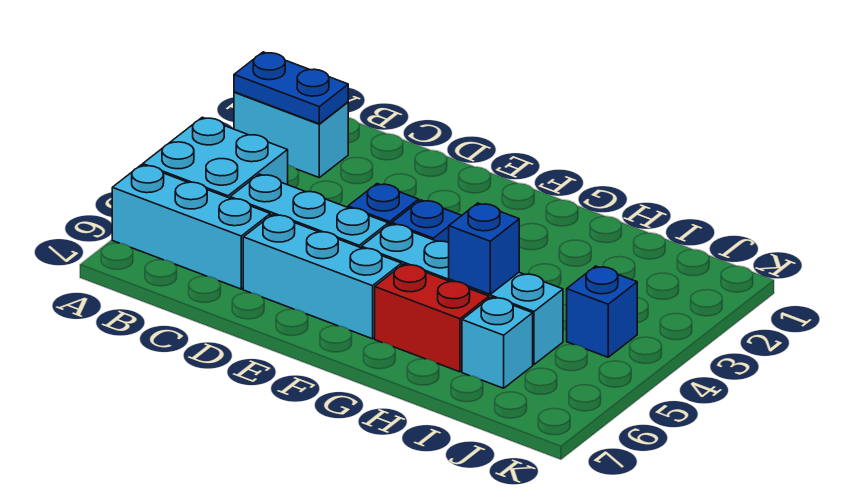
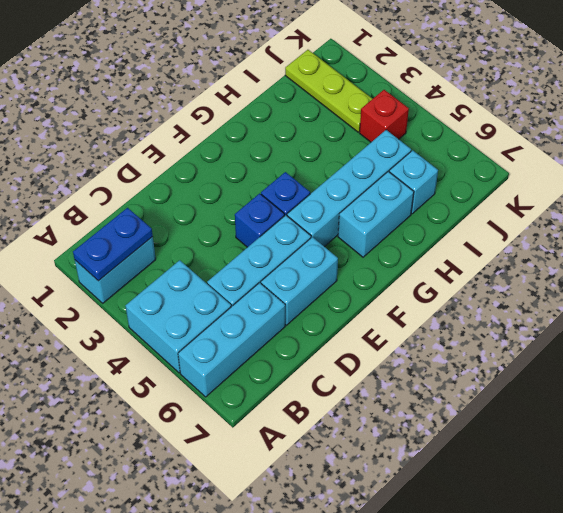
cyan 1x3 brick [243,214,402,339] -> cyan 1x2 brick [261,237,338,325]
red 1x2 brick [375,264,489,372] -> cyan 1x2 brick [338,171,414,257]
blue 1x1 brick [449,203,519,294] -> none
none -> lime 1x3 plate [285,50,372,132]
blue 1x1 brick [567,266,637,357] -> red 1x1 brick [359,90,409,142]

